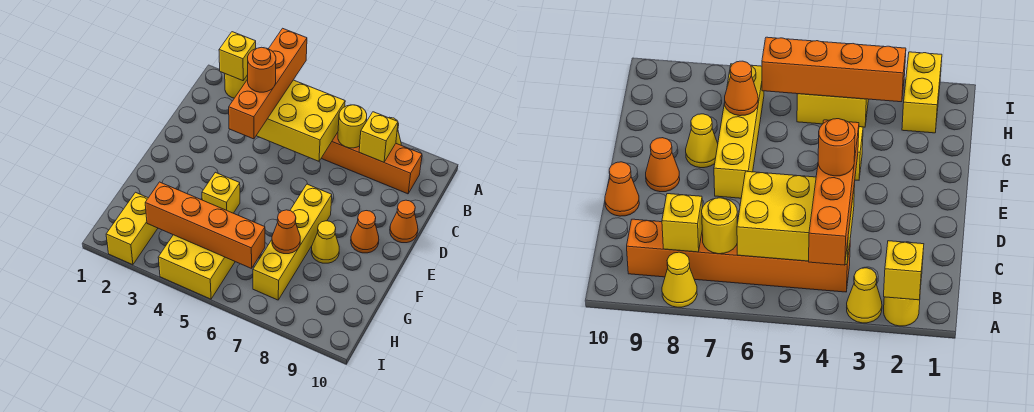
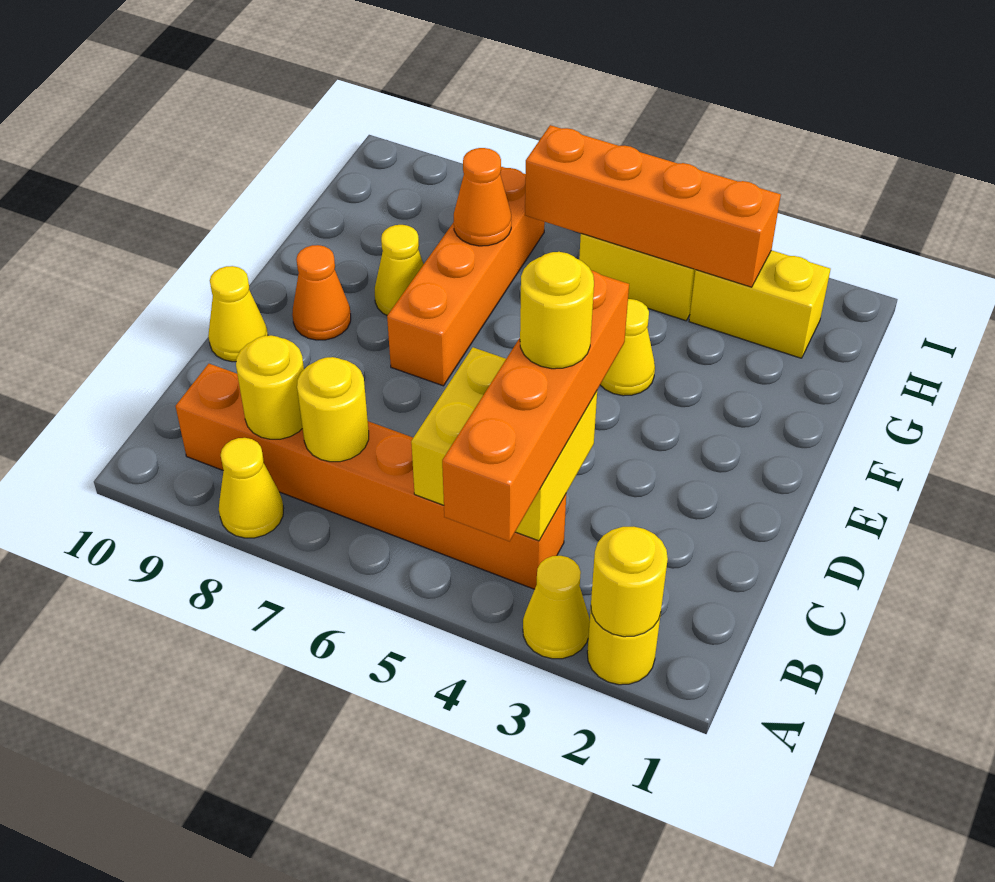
yellow 1x1 brick [219,32,256,81] -> yellow 1x1 round brick [591,527,668,637]
yellow 2x3 brick [256,80,345,161] -> yellow 2x2 brick [411,347,597,541]
yellow 1x1 brick [359,112,398,162] -> yellow 1x1 round brick [236,335,304,439]
orange 1x1 round brick [248,47,276,92] -> yellow 1x1 round brick [520,252,594,369]
orange 1x1 cone [390,200,418,243] -> yellow 1x1 cone [208,266,268,362]
yellow 1x4 brick [253,184,332,300] -> orange 1x4 brick [387,167,545,386]
yellow 1x1 brick [202,172,240,213] -> yellow 1x1 cone [600,299,655,396]
yellow 1x2 brick [106,192,158,265] -> yellow 1x2 brick turned to [689,250,830,358]

